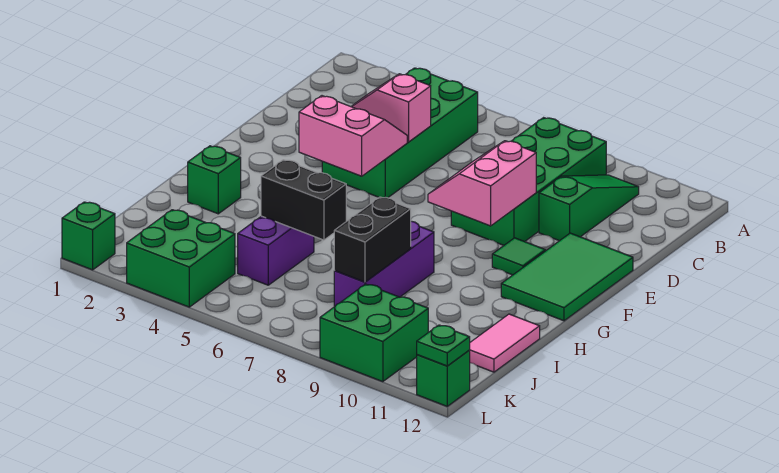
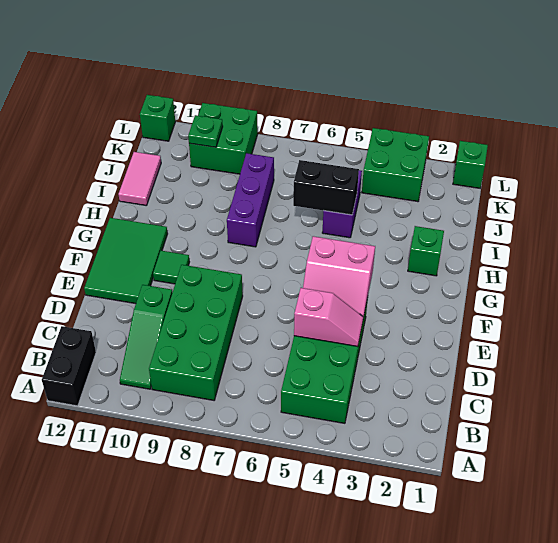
pink 2x2 slope [428,141,536,226] -> none
black 1x2 brick [334,197,411,282] -> black 1x2 brick moved to [42,326,96,406]
green 1x1 plate [417,325,470,366] -> green 1x1 plate moved to [188,115,223,147]

